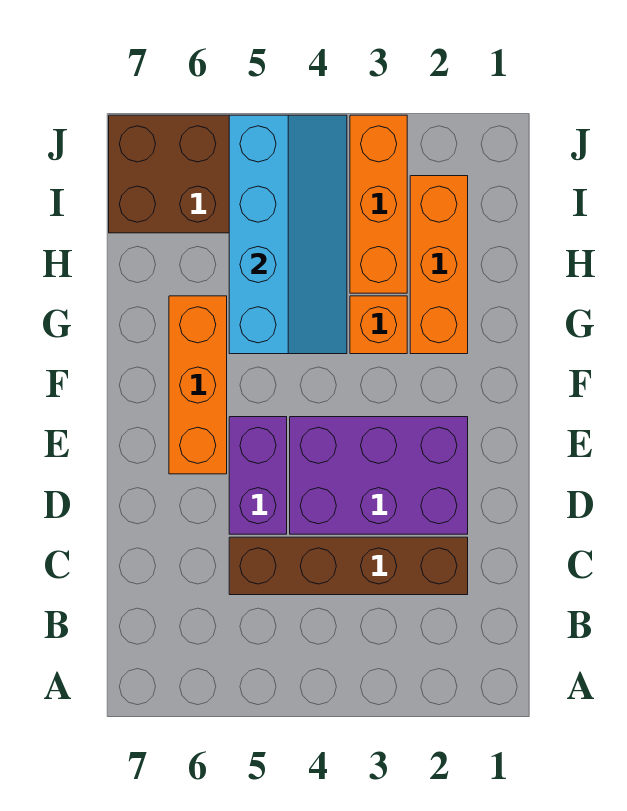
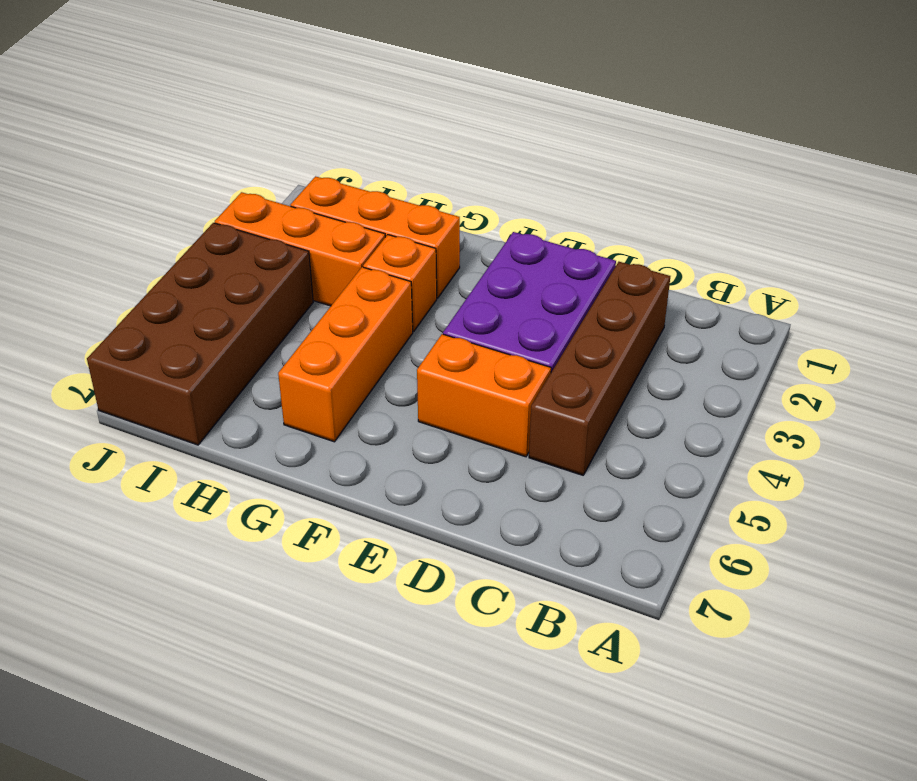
purple 1x2 brick [229,417,287,534] -> orange 1x2 brick [417,334,551,457]
orange 1x3 brick [169,296,227,474] -> orange 1x3 brick turned to [278,267,413,442]
cyan 2x4 slope [229,115,347,354] -> none

